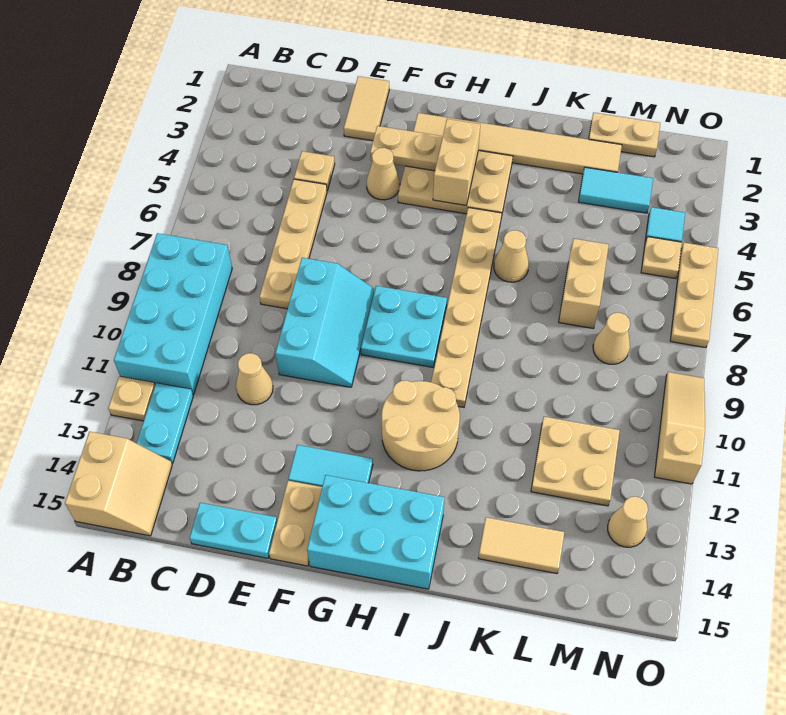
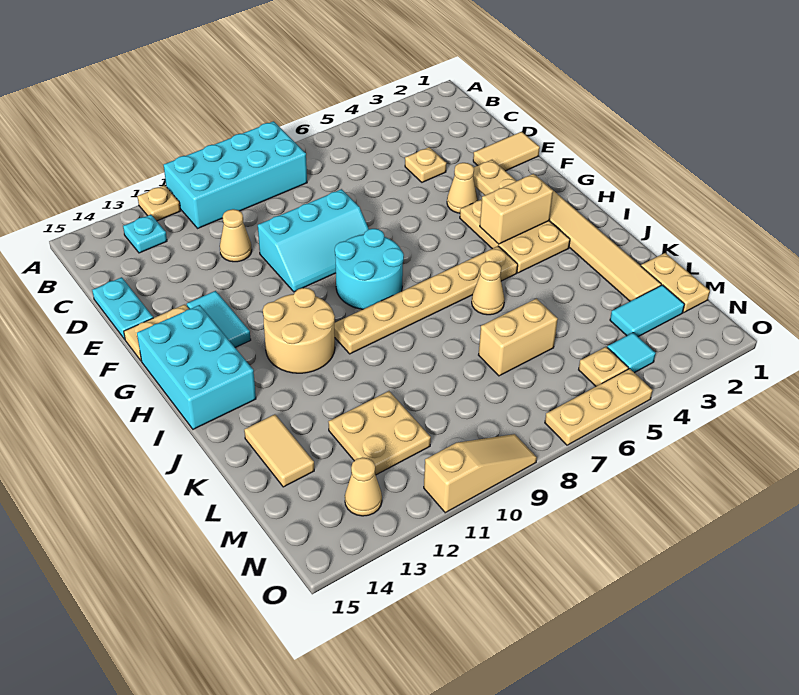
tan 2x2 slope [65,432,172,536] -> none
cyan 1x2 plate [137,383,193,463] -> cyan 1x1 plate [123,215,167,253]
tan 1x4 plate [260,179,327,309] -> none
cyan 2x2 plate [361,286,447,367] -> cyan 2x2 round brick [335,229,404,309]
cyan 1x2 tile [578,167,653,213] -> cyan 1x2 tile turned to [610,285,685,337]
tan 1x1 cone [593,313,630,364] -> none

